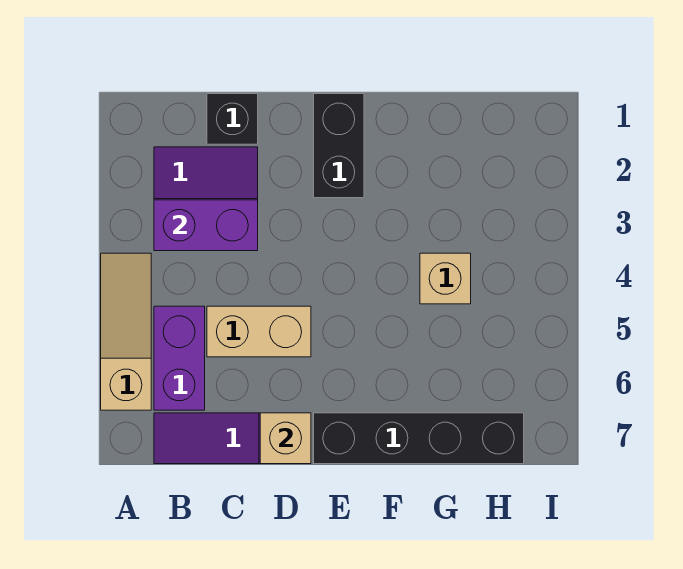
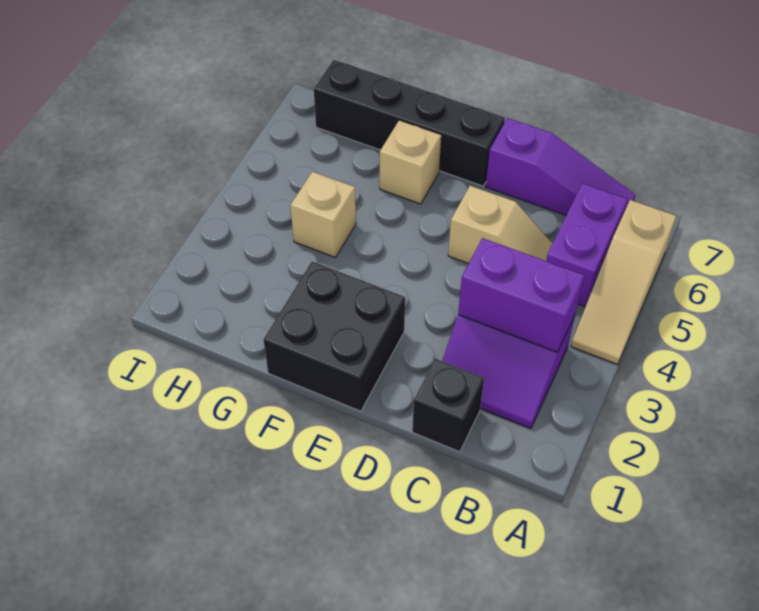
tan 1x2 brick [207,306,311,357] -> tan 1x2 slope [448,186,552,264]
tan 1x1 brick [260,413,311,464] -> tan 1x1 brick moved to [380,120,441,204]
black 1x2 brick [314,94,364,198] -> black 2x2 brick [264,262,405,411]

